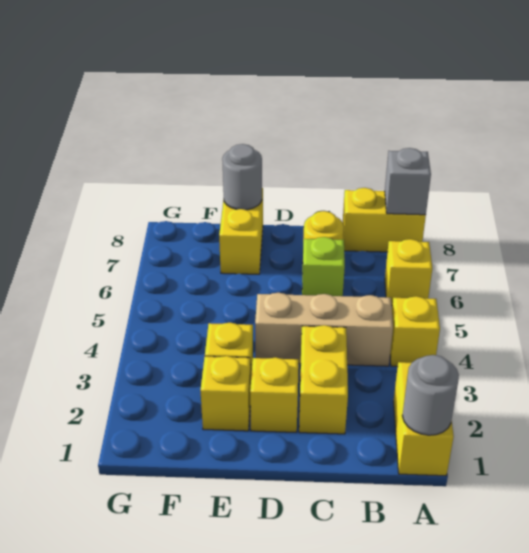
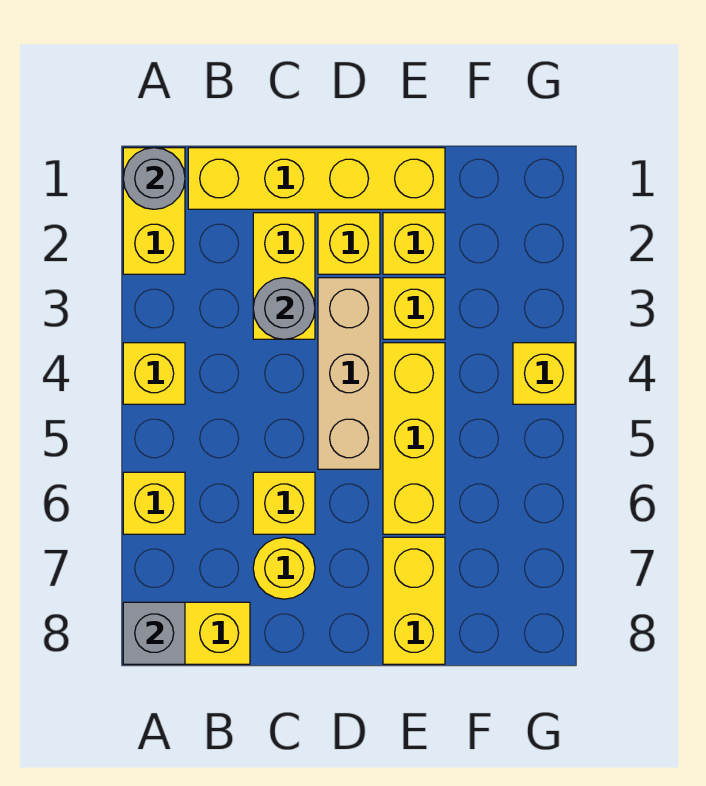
none -> yellow 1x4 brick [188,148,445,209]
tan 1x3 brick [255,293,393,366] -> tan 1x3 brick turned to [318,278,380,469]
lime 1x1 brick [302,237,345,296] -> yellow 1x1 brick [253,472,315,534]
none -> yellow 1x3 brick [383,343,445,534]
grey 1x1 round brick [222,144,262,210] -> grey 1x1 round brick moved to [253,278,315,339]
none -> yellow 1x1 brick [513,343,575,404]

